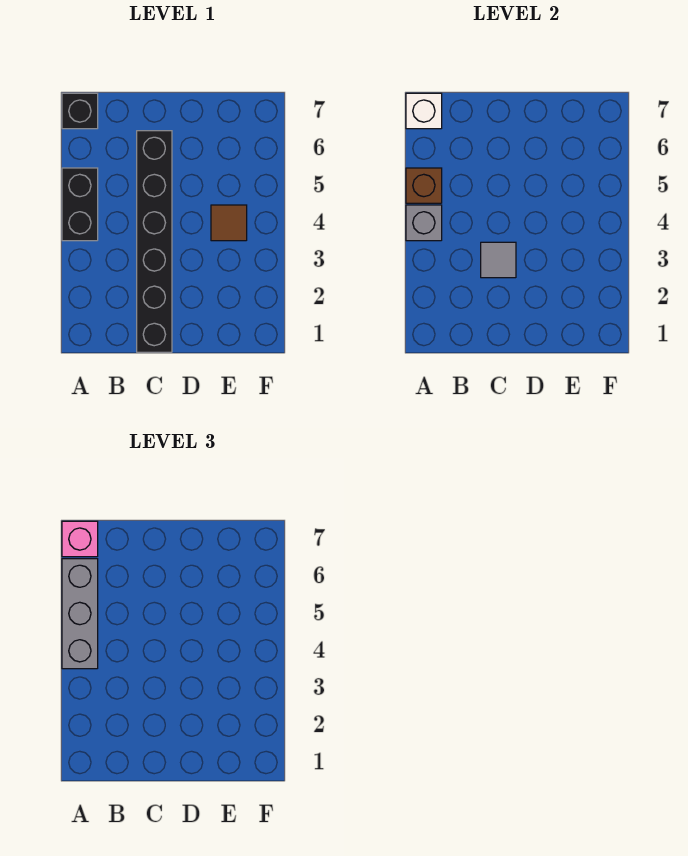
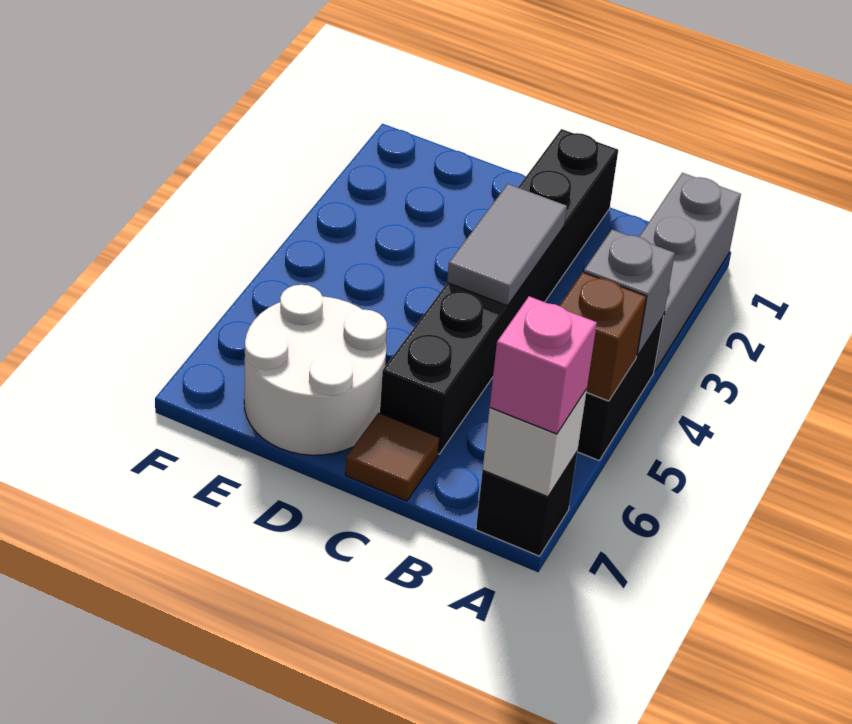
grey 1x3 brick [62,559,98,669] -> grey 1x3 brick moved to [639,173,741,372]
grey 1x1 tile [481,242,516,278] -> grey 1x2 tile [447,184,567,306]
none -> white 2x2 round brick [244,285,387,455]
brown 1x1 tile [211,205,247,241] -> brown 1x1 tile moved to [345,413,440,501]

